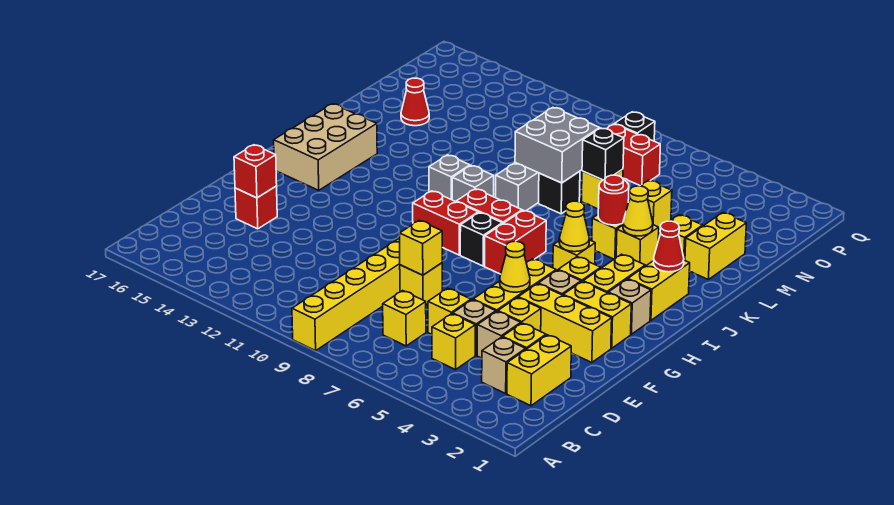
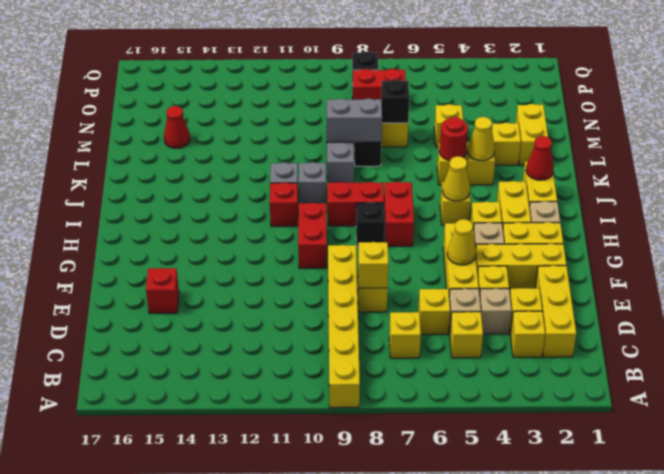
yellow 1x2 brick [507,335,571,406] -> yellow 1x3 brick [535,265,576,357]
tan 1x1 brick [482,337,526,394] -> yellow 1x1 brick [510,311,545,357]
red 1x1 brick [234,145,277,198] -> red 1x1 brick moved to [270,182,298,226]
red 1x2 brick [413,191,478,255] -> red 1x2 brick turned to [298,203,327,268]
tan 2x3 brick [274,104,377,190] -> none
grey 2x2 brick [515,108,600,183] -> grey 1x2 brick [327,98,382,142]

